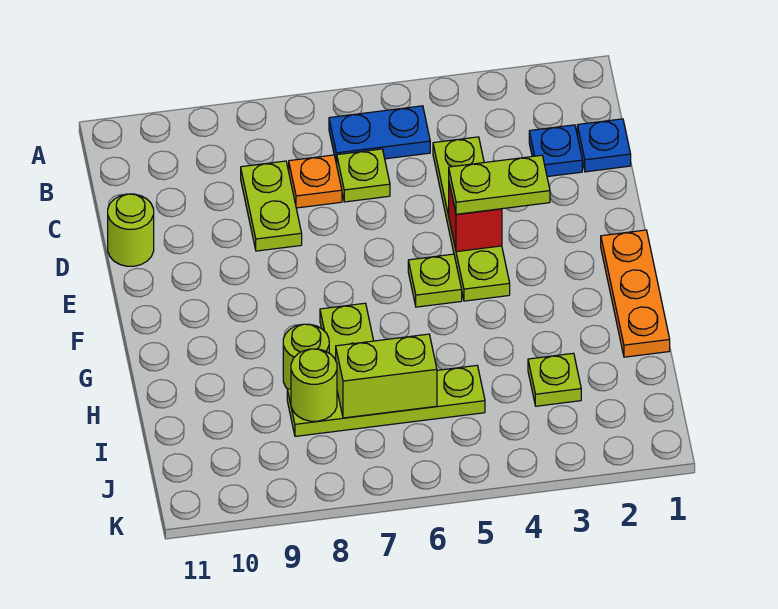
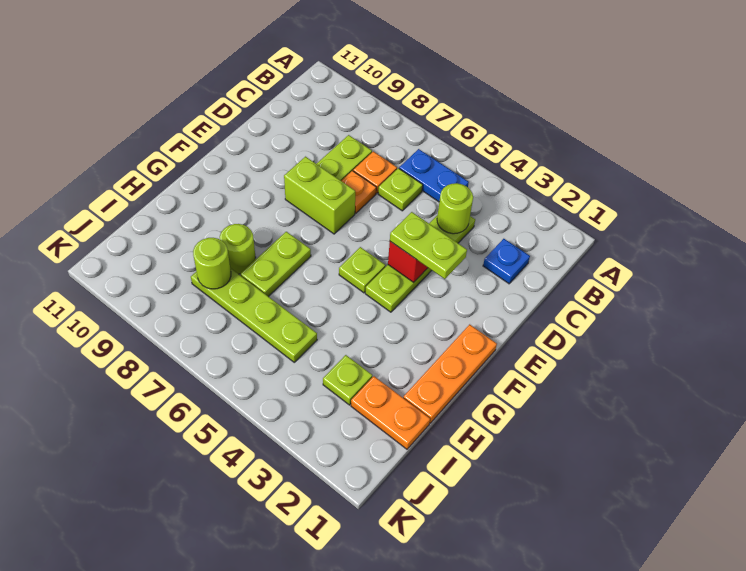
blue 1x1 plate [577,119,631,172] -> none
none -> orange 1x1 plate [342,171,376,213]
lime 1x1 round brick [108,194,154,266] -> lime 1x1 round brick moved to [437,183,473,234]
none -> orange 1x2 plate [351,376,430,449]
lime 1x2 brick [336,334,437,418] -> lime 1x2 brick moved to [284,157,355,234]

